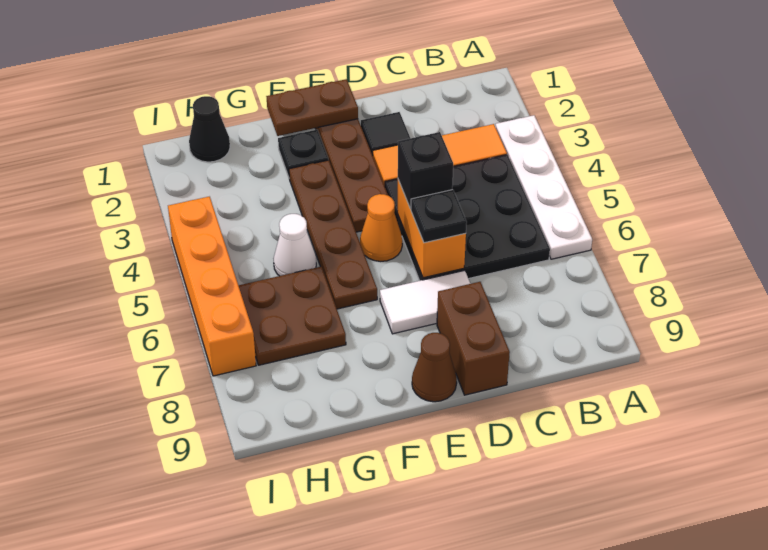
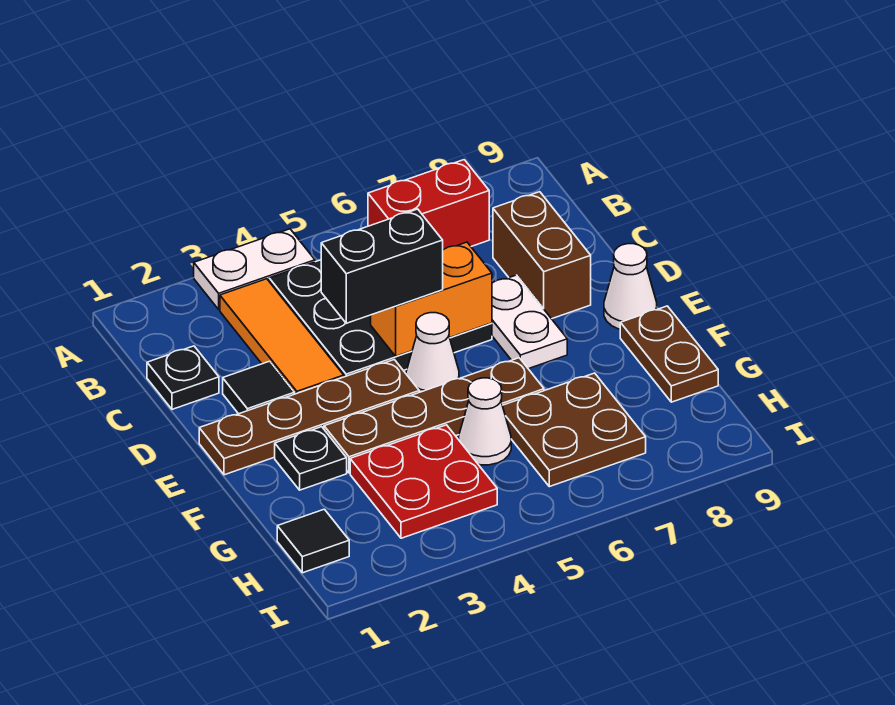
white 1x4 plate [496,115,592,259] -> white 1x2 plate [194,229,315,309]
none -> red 1x2 brick [368,160,489,250]
black 1x1 brick [398,132,453,209] -> black 1x2 brick [321,209,443,323]
black 1x1 plate [411,190,467,243] -> black 1x1 plate moved to [147,346,219,409]
white 1x2 tile [380,270,470,334] -> white 1x2 plate [492,275,567,369]
brown 1x2 brick [437,282,510,395] -> brown 1x2 brick turned to [493,192,591,319]
brown 1x2 plate [266,79,358,136] -> brown 1x2 plate moved to [620,306,718,402]
orange 1x1 cone [360,194,402,261] -> white 1x1 cone [406,313,459,392]
brown 1x1 cone [412,333,457,402] -> white 1x1 cone [604,244,657,329]
none -> red 2x2 plate [350,425,497,538]
black 1x1 cone [189,96,230,162] -> black 1x1 tile [277,509,349,573]
orange 1x4 brick [168,197,256,376] -> none

